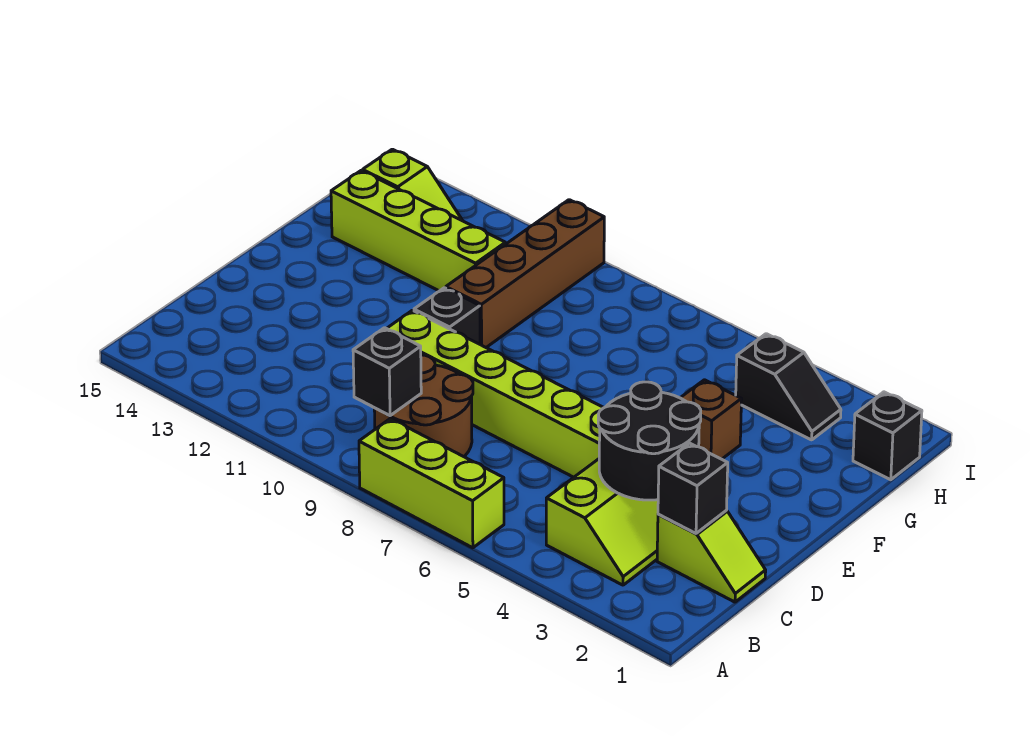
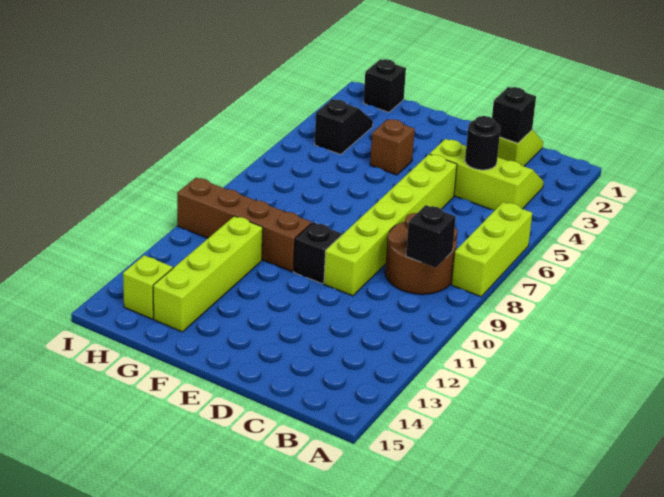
black 2x2 round brick [598,382,701,500] -> black 1x1 round brick [465,116,500,170]

